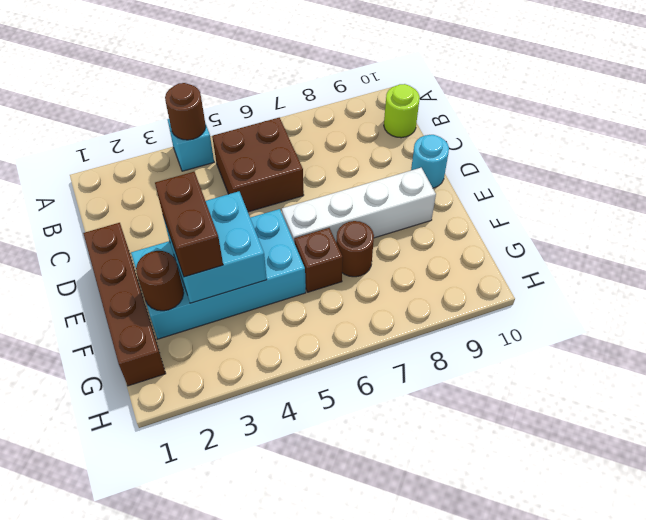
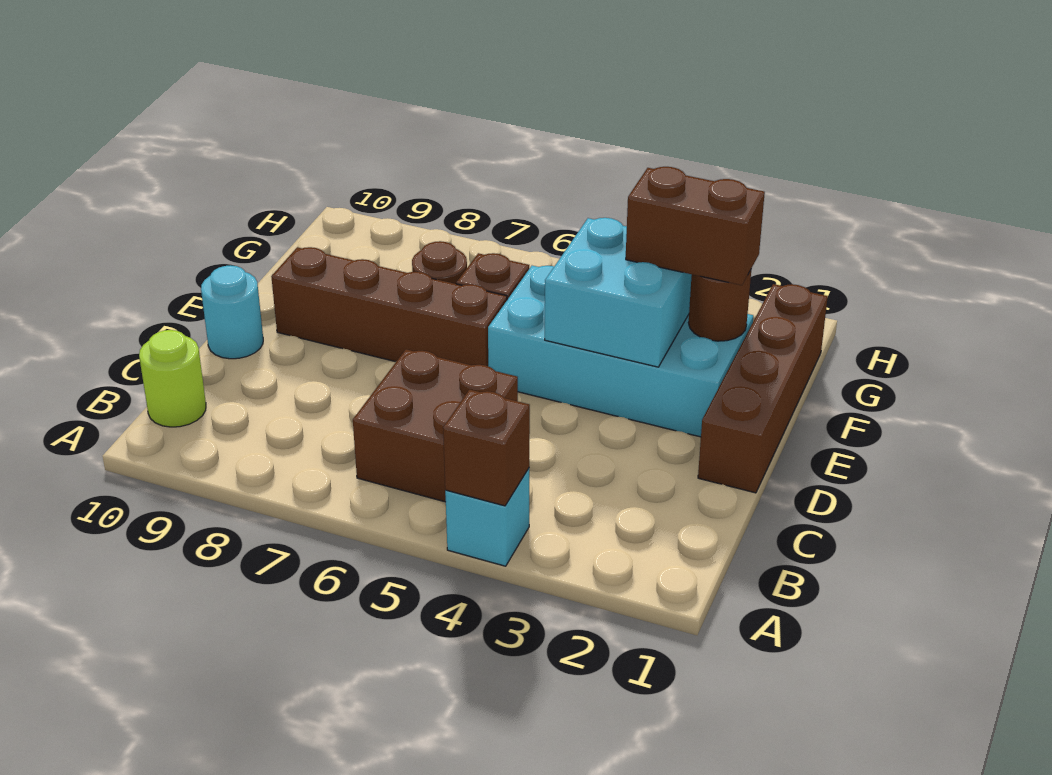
brown 1x1 round brick [165,83,206,140] -> brown 1x1 brick [443,390,530,506]
brown 1x2 brick [155,171,223,277] -> brown 1x2 brick turned to [626,167,765,285]
white 1x4 brick [282,168,436,243] -> brown 1x4 brick [271,247,507,366]

